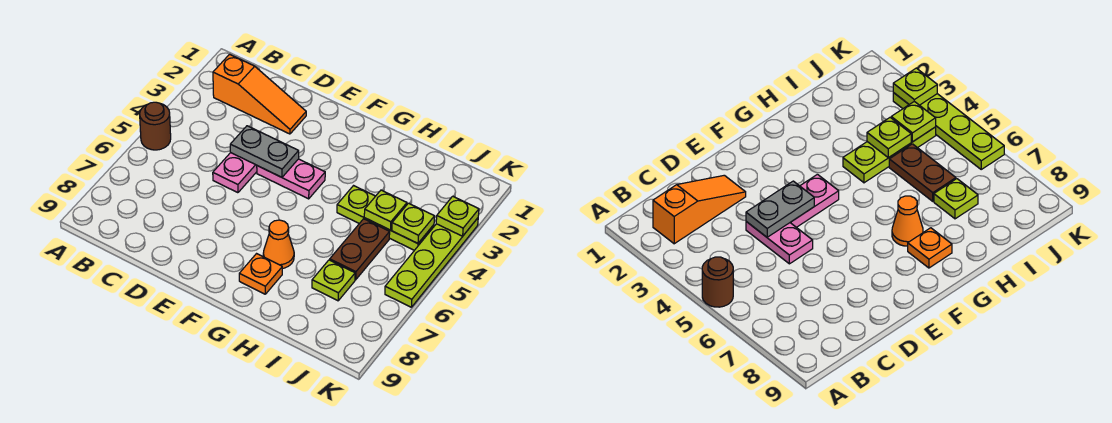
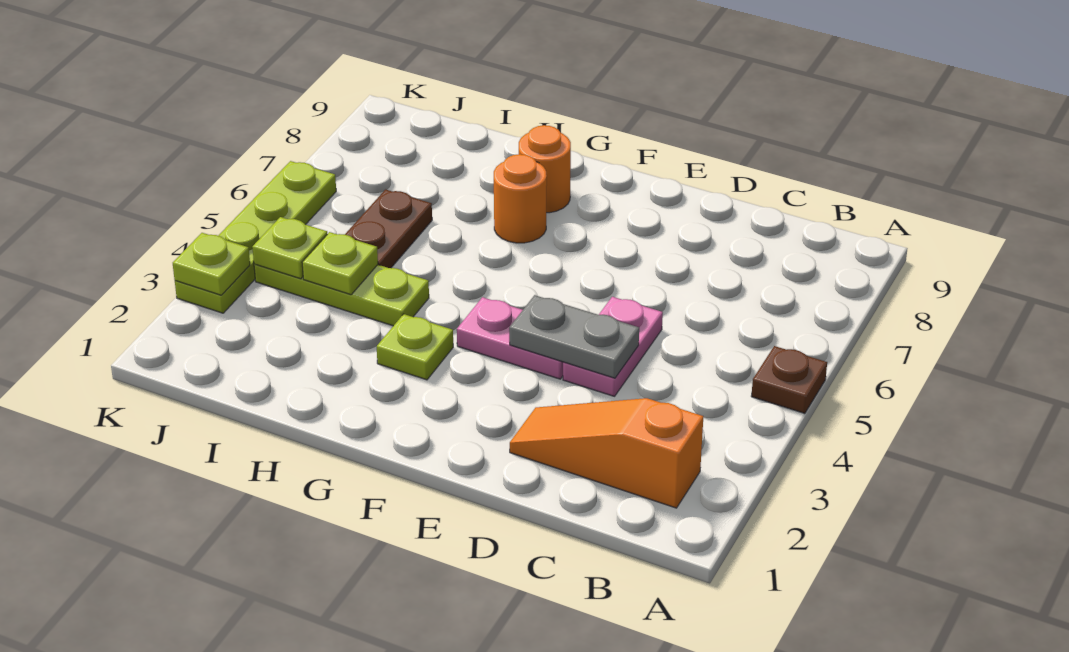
brown 1x1 round brick [140,102,171,150] -> brown 1x1 plate [751,346,827,413]
orange 1x1 cone [263,220,294,269] -> orange 1x1 round brick [494,154,547,243]
orange 1x1 plate [239,254,282,294] -> orange 1x1 round brick [519,125,571,213]
lime 1x1 plate [312,260,355,301] -> lime 1x1 plate moved to [377,314,453,380]

